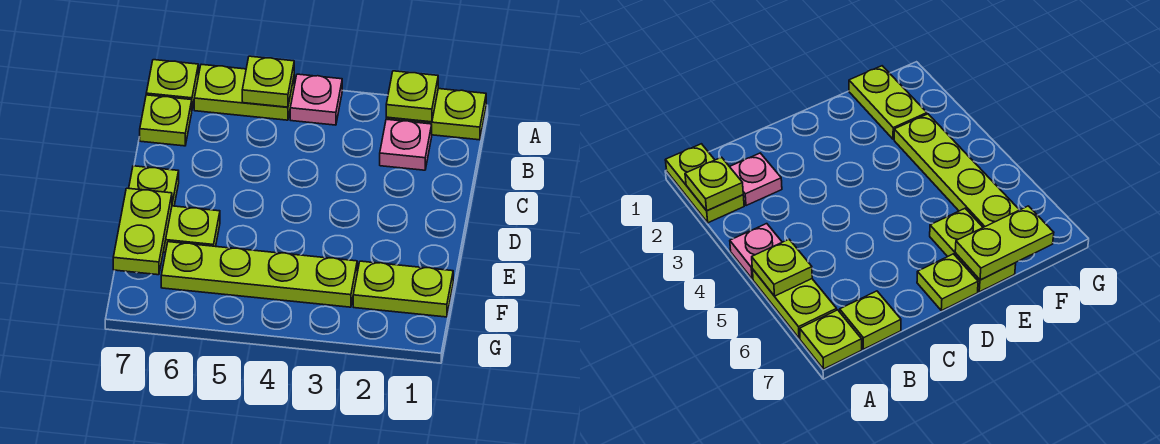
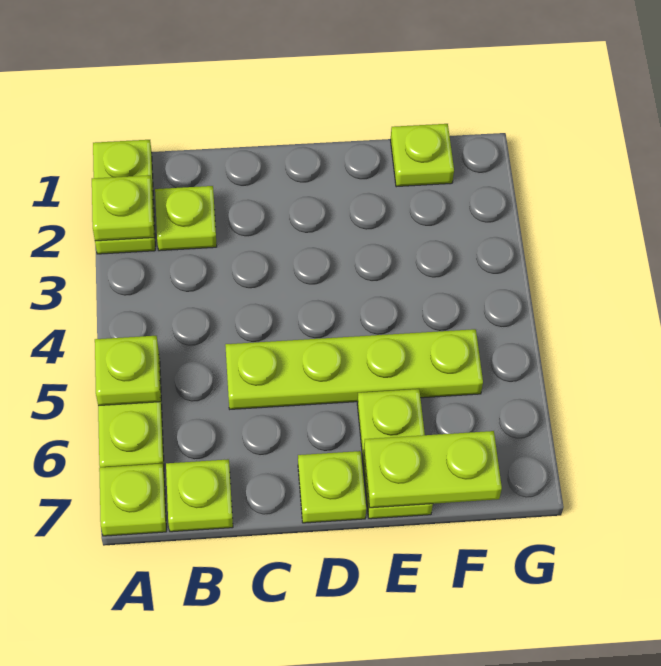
pink 1x1 plate [290,74,342,125] -> none
pink 1x1 plate [380,119,432,170] -> lime 1x1 plate [155,186,217,251]
lime 1x2 plate [353,261,453,317] -> lime 1x1 plate [391,124,454,187]
lime 1x4 plate [161,242,357,307] -> lime 1x4 plate turned to [225,329,483,409]

